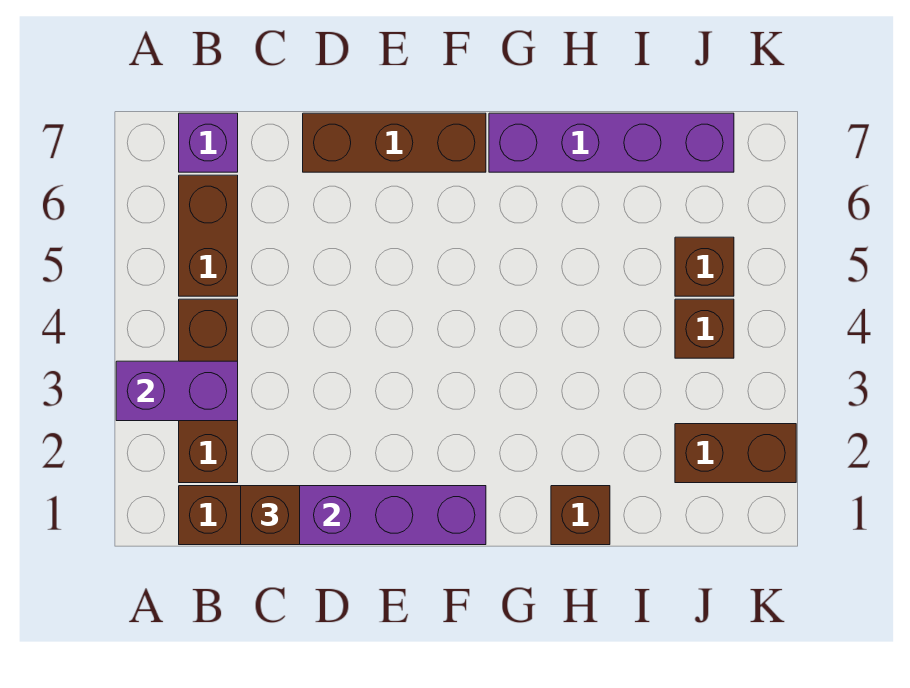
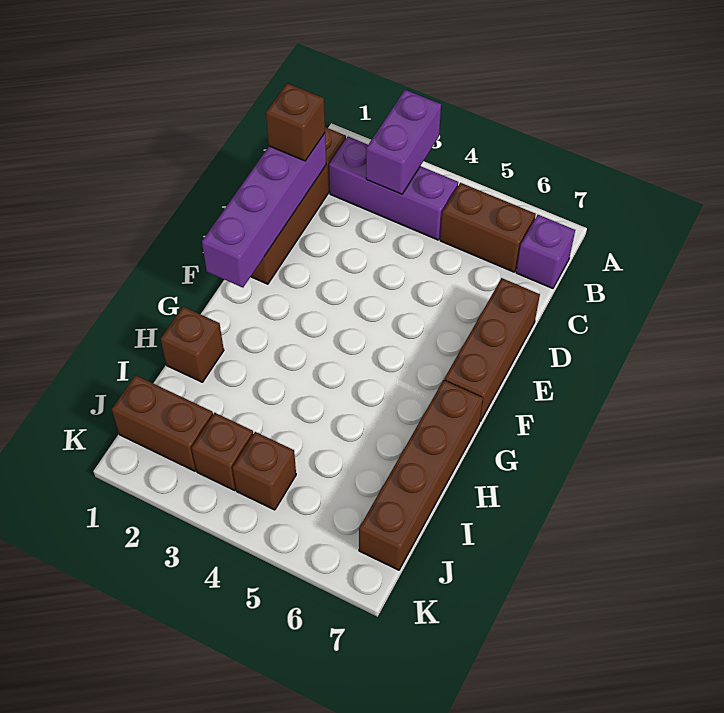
brown 1x3 brick [179,299,238,483] -> purple 1x3 brick [329,137,458,240]
purple 1x4 brick [489,113,734,172] -> brown 1x4 brick [359,380,483,570]
brown 1x2 brick [675,424,796,483] -> brown 1x2 brick turned to [112,375,213,471]
brown 1x1 brick [675,237,734,296] -> brown 1x1 brick moved to [192,413,253,490]

